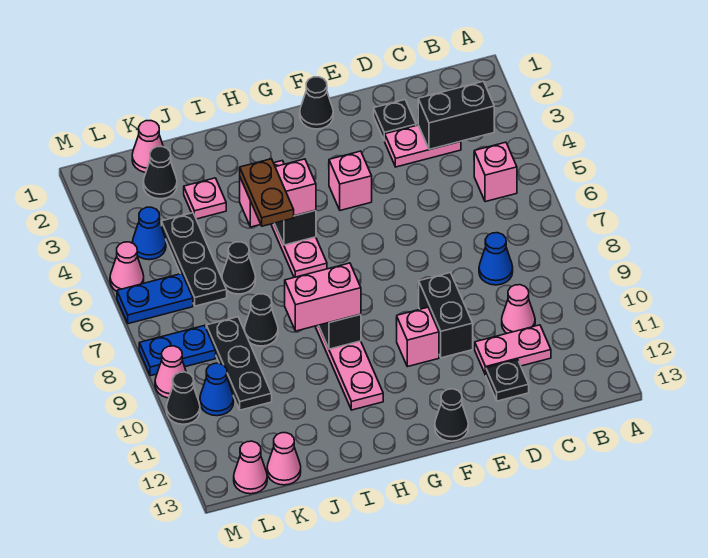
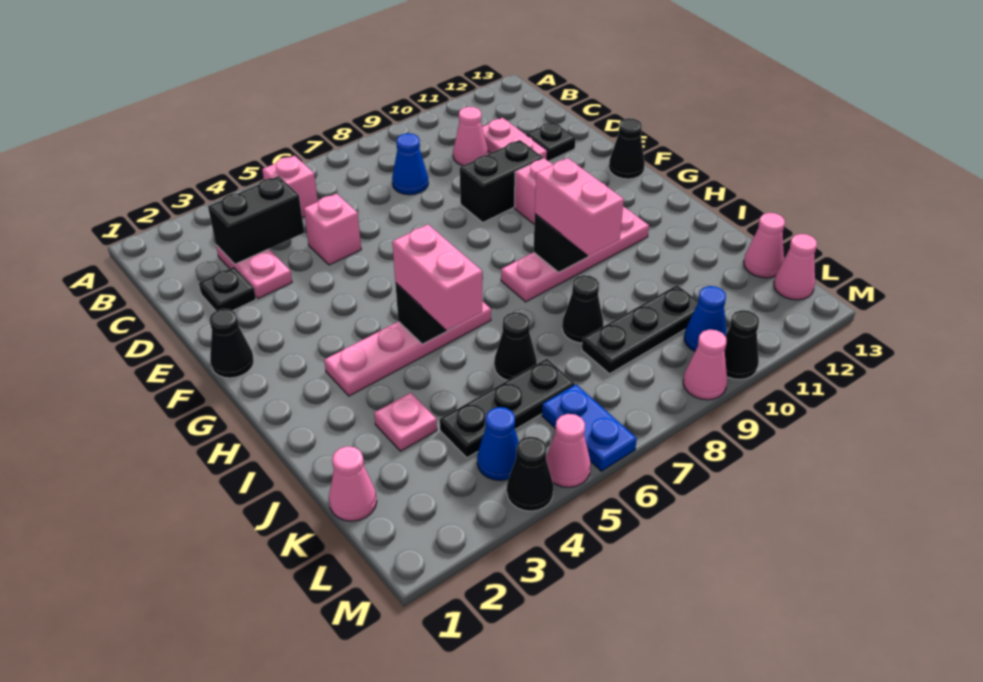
black 1x2 brick [418,81,494,149] -> black 1x2 brick turned to [208,176,304,264]
pink 1x1 brick [329,151,372,210] -> pink 1x1 brick moved to [304,194,361,265]
brown 1x2 plate [240,159,294,226] -> none
black 1x1 cone [143,147,177,199] -> black 1x1 cone moved to [507,437,554,511]
blue 1x2 plate [139,325,216,376] -> none

